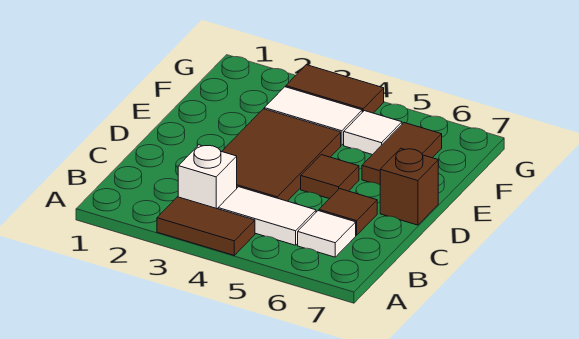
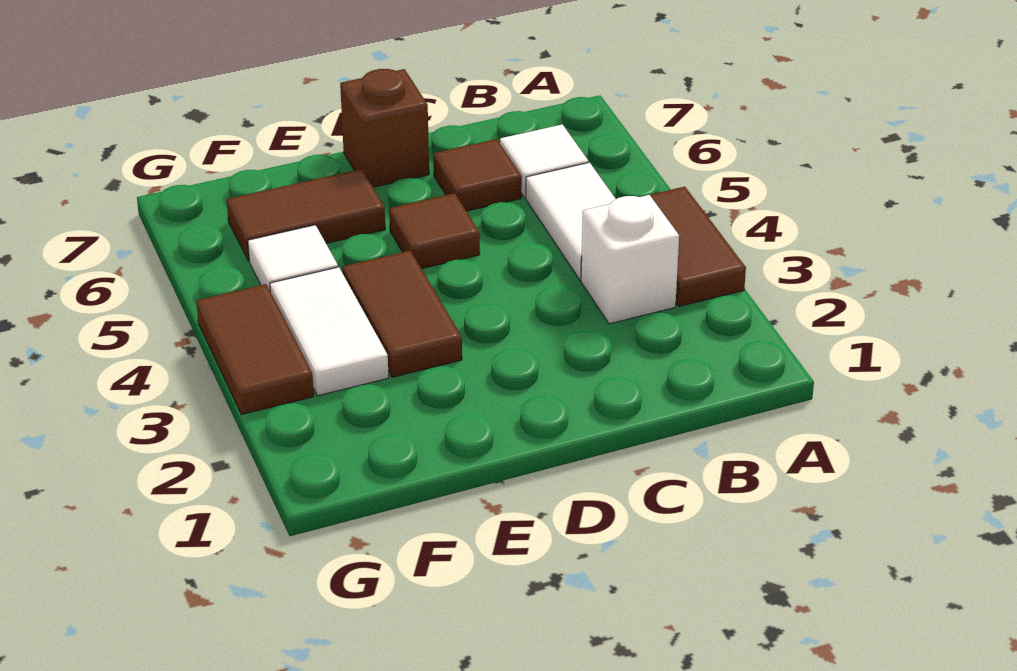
brown 2x3 tile [222,109,341,201] -> brown 1x2 tile [343,251,462,377]

